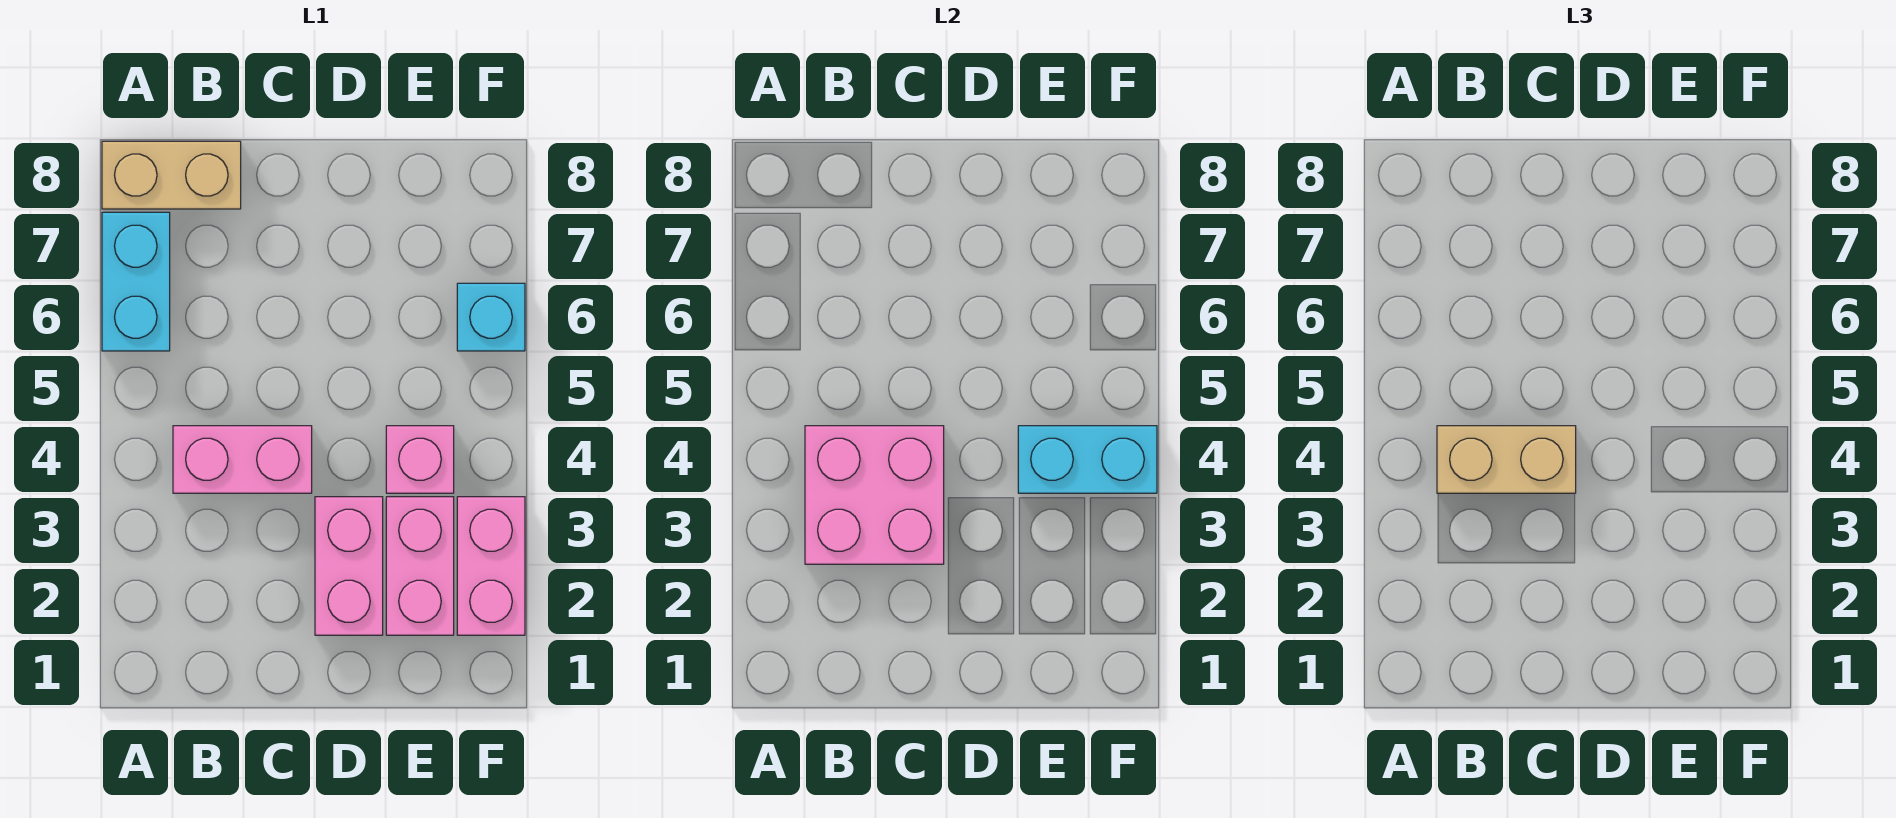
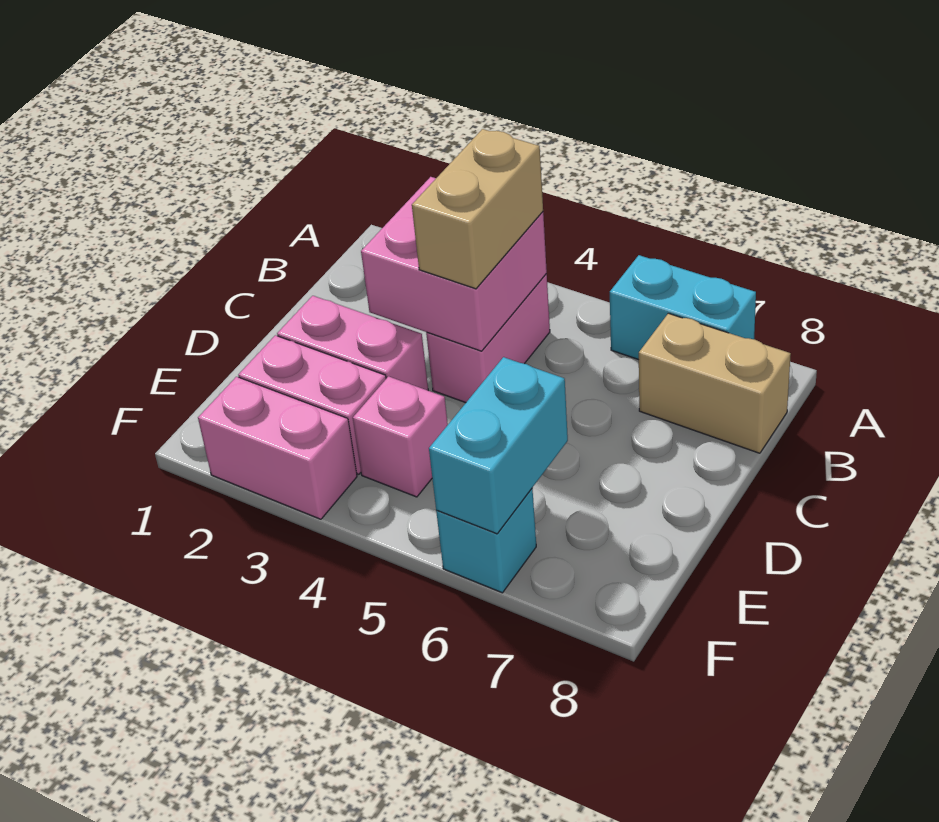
tan 1x2 brick [102,141,241,209] -> tan 1x2 brick turned to [639,313,791,453]
cyan 1x2 brick [1018,426,1157,493] -> cyan 1x2 brick moved to [429,357,568,534]

